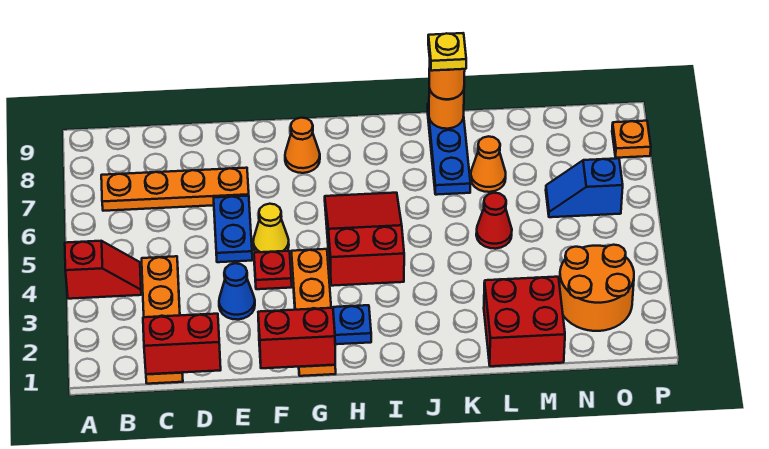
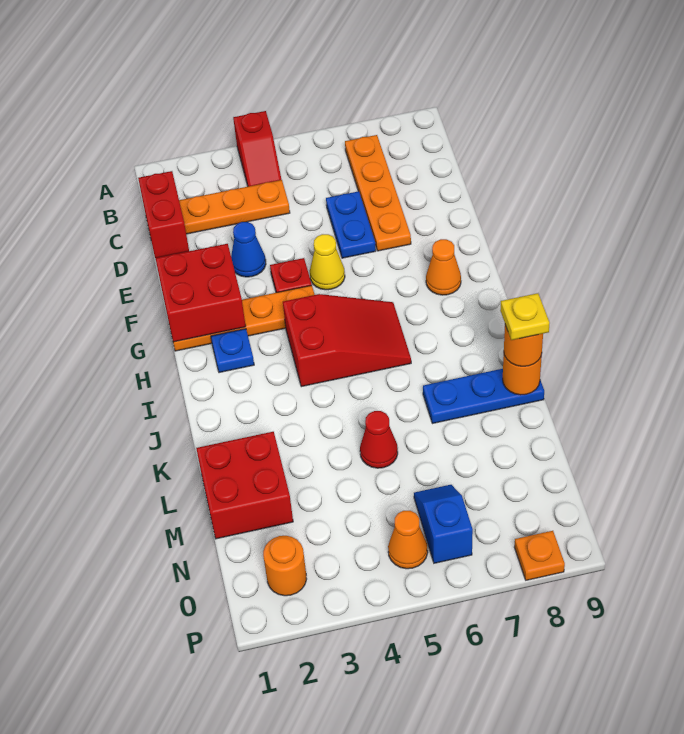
blue 1x2 plate [214,196,252,262] -> blue 1x2 plate turned to [326,191,376,258]
red 1x2 brick [258,308,335,368] -> red 2x2 brick [156,244,246,342]
orange 1x1 cone [471,136,506,192] -> orange 1x1 cone moved to [388,511,428,569]
orange 2x2 round brick [559,245,634,331] -> orange 1x1 round brick [263,536,307,596]

